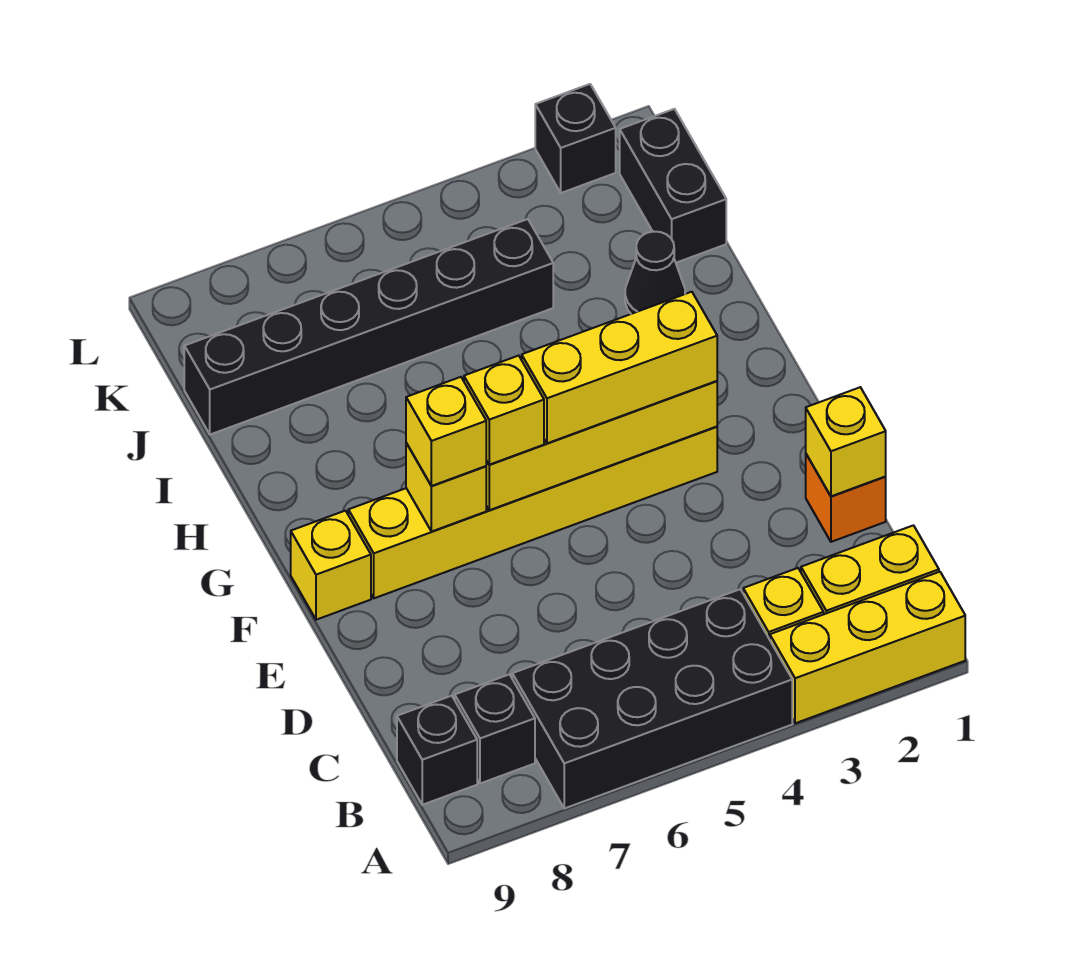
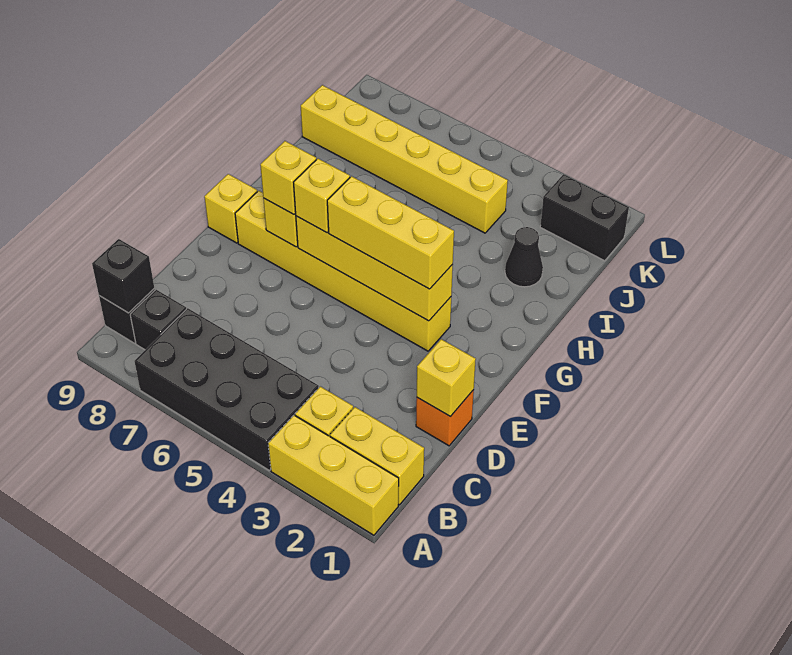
black 1x2 brick [620,109,726,263] -> black 1x2 brick turned to [540,174,629,261]
black 1x6 brick [184,219,553,435] -> yellow 1x6 brick [301,85,508,233]
black 1x1 brick [535,84,616,193] -> black 1x1 brick moved to [92,239,154,313]

